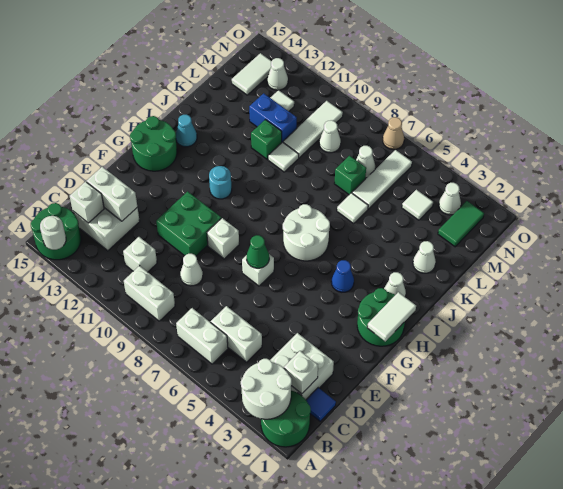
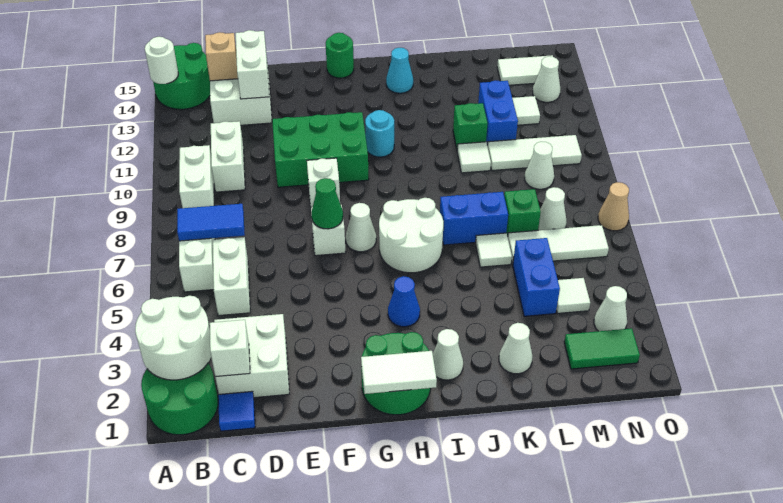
none -> blue 1x2 tile [177,204,245,241]
white 1x1 brick [123,237,157,272] -> white 1x2 brick [211,121,245,192]
white 1x1 brick [70,182,104,223] -> tan 1x1 brick [205,32,238,81]
white 1x1 cone [180,254,203,286] -> white 1x1 cone moved to [346,203,376,252]
green 2x2 brick [156,191,221,256] -> green 2x3 brick [272,112,369,187]
green 2x2 round brick [130,116,177,171] -> green 1x1 round brick [326,33,354,78]
none -> blue 1x2 brick [440,192,508,245]
none -> blue 1x2 brick [513,238,560,316]

